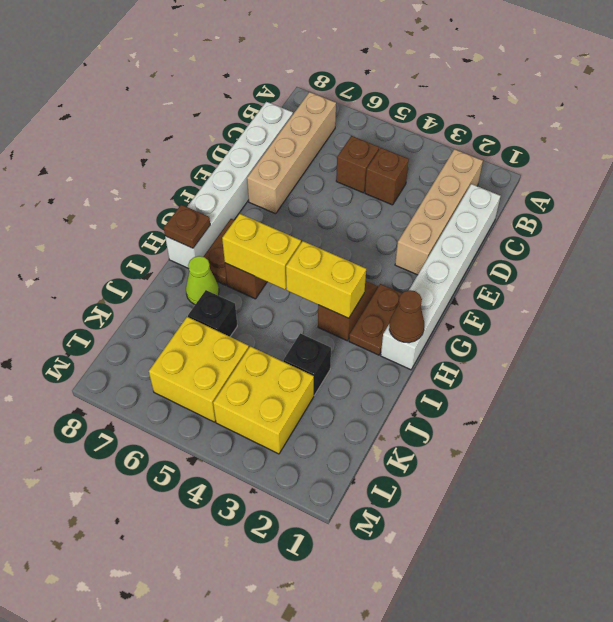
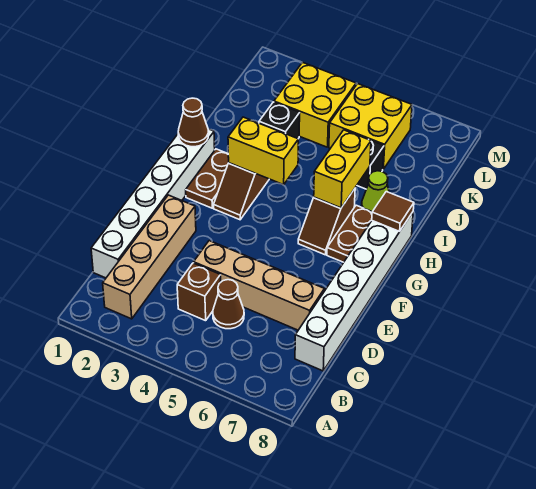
tan 1x4 brick [247,92,336,214] -> tan 1x4 brick turned to [194,241,324,330]
brown 1x1 brick [336,136,379,193] -> brown 1x1 cone [213,280,244,329]
yellow 1x2 brick [222,214,301,289] -> yellow 1x2 brick turned to [314,130,371,208]
brown 1x1 plate [164,205,210,248] -> brown 1x1 tile [372,192,414,231]

